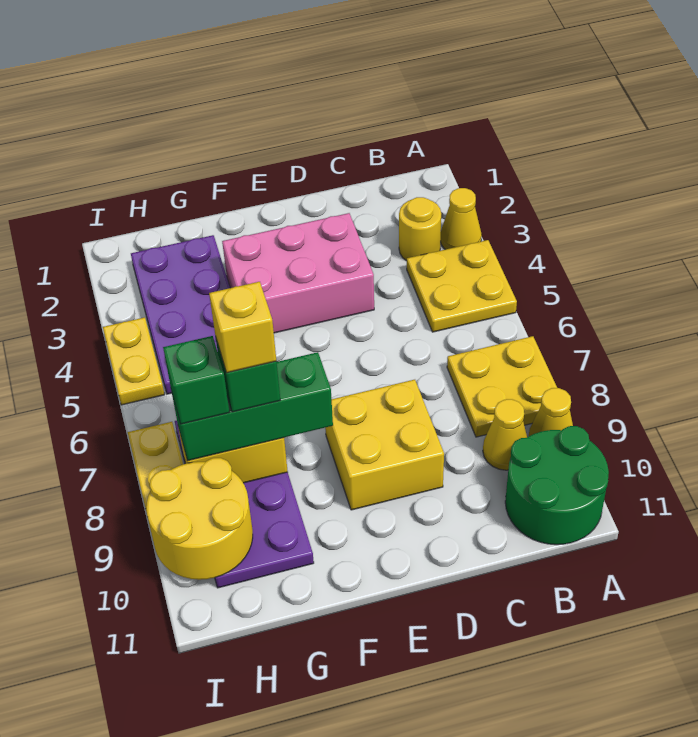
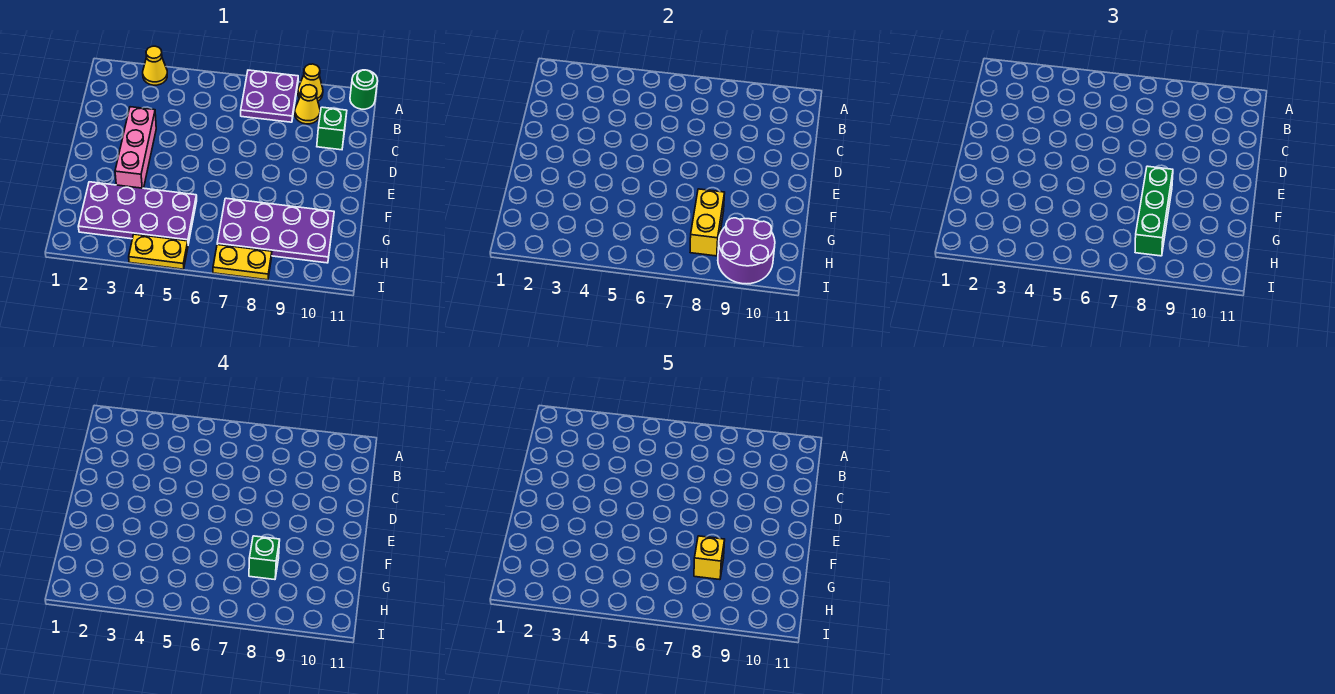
yellow 2x2 plate [407,240,517,332] -> none
yellow 2x2 plate [447,336,557,437] -> purple 2x2 plate [241,70,298,122]
green 2x2 round brick [505,426,609,545] -> green 1x1 round brick [350,70,378,109]
yellow 1x1 round brick [399,197,441,261] -> none
pink 2x3 brick [222,213,374,333] -> pink 1x3 brick [115,107,156,188]
yellow 2x2 brick [325,380,444,510] -> none
green 1x1 brick [163,336,229,424] -> green 1x1 brick moved to [317,107,347,150]
yellow 2x2 round brick [146,458,253,580] -> purple 2x2 round brick [718,218,775,284]

